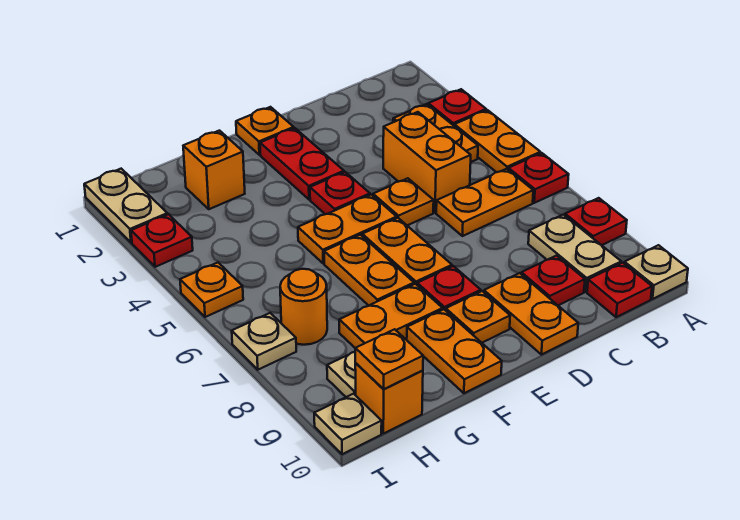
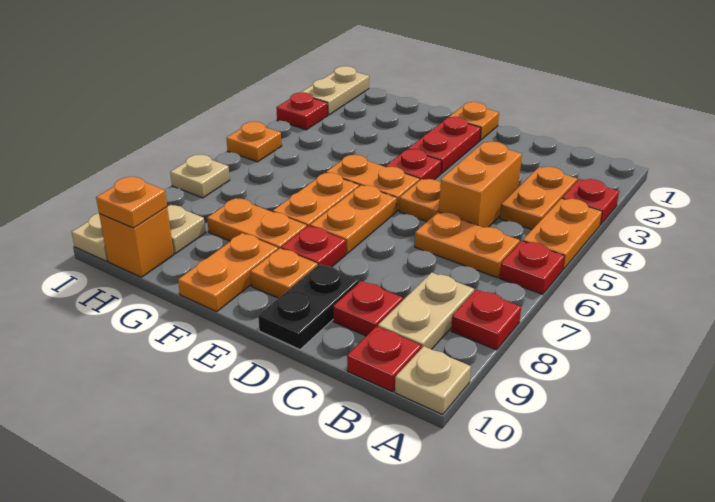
orange 1x2 plate [484,273,578,355] -> black 1x2 plate [258,264,359,350]
orange 1x1 brick [183,131,245,209] -> none
orange 1x1 round brick [280,269,327,345] -> none

